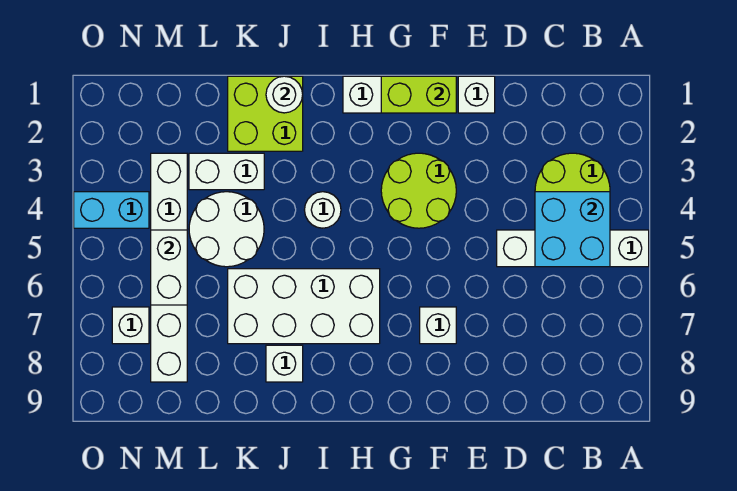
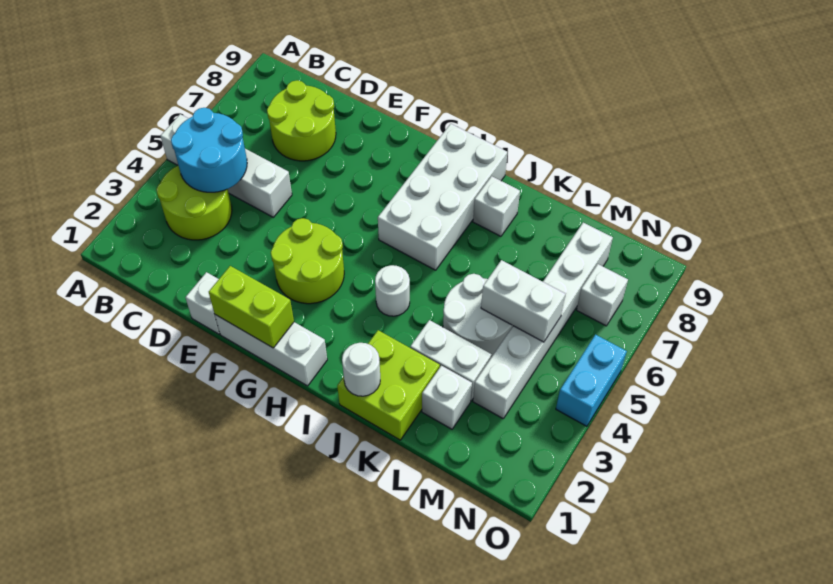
cyan 2x2 brick [535,192,610,267] -> cyan 2x2 round brick [171,108,247,192]
none -> lime 2x2 round brick [267,80,336,161]
white 1x1 brick [420,307,456,344] -> white 1x1 brick moved to [422,366,472,429]
white 2x4 brick [228,269,380,344] -> white 2x4 brick turned to [378,124,507,270]
white 1x2 brick [151,230,187,305] -> white 1x2 brick turned to [481,260,565,342]
cyan 1x2 brick [74,192,149,228] -> cyan 1x2 brick turned to [556,335,627,426]

